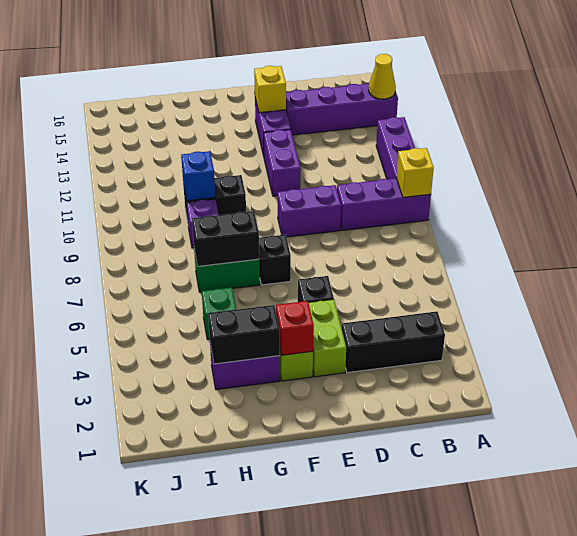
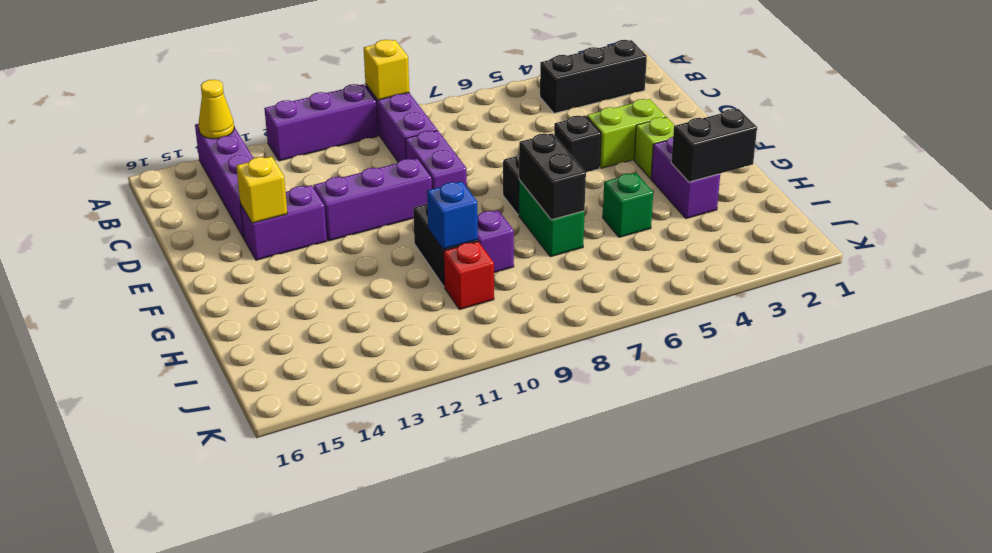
black 1x3 brick [342,311,445,373] -> black 1x3 brick turned to [540,40,647,113]
purple 1x2 brick [264,130,301,196] -> purple 1x3 brick [314,158,432,241]
red 1x1 brick [276,301,314,355] -> red 1x1 brick moved to [444,241,494,310]
black 1x2 brick [208,305,280,364] -> black 1x2 brick turned to [671,109,757,182]

